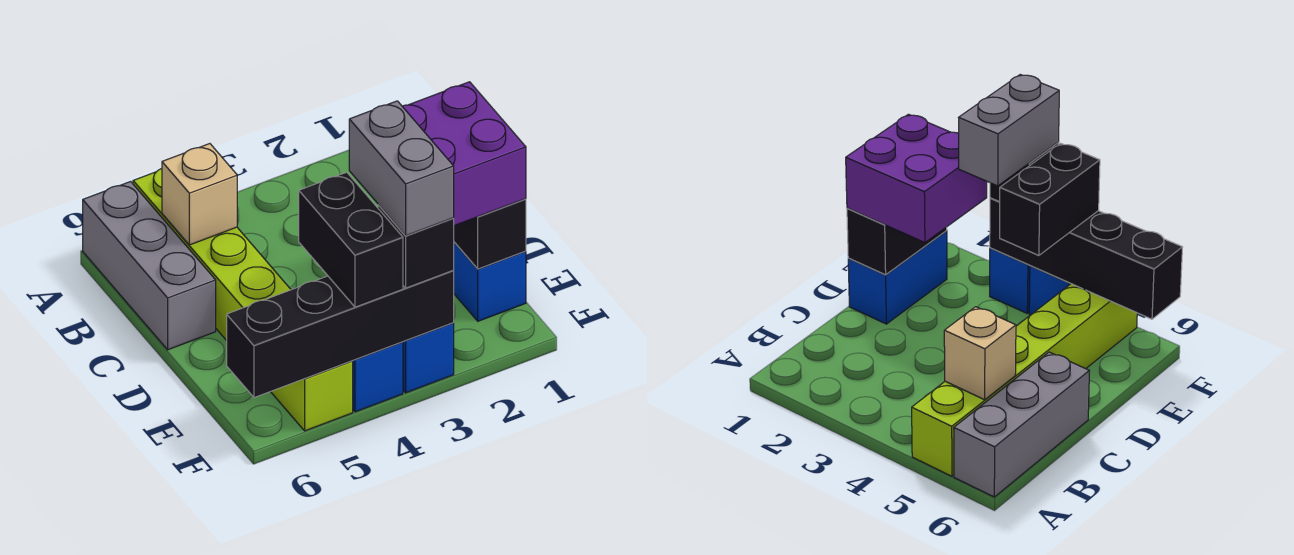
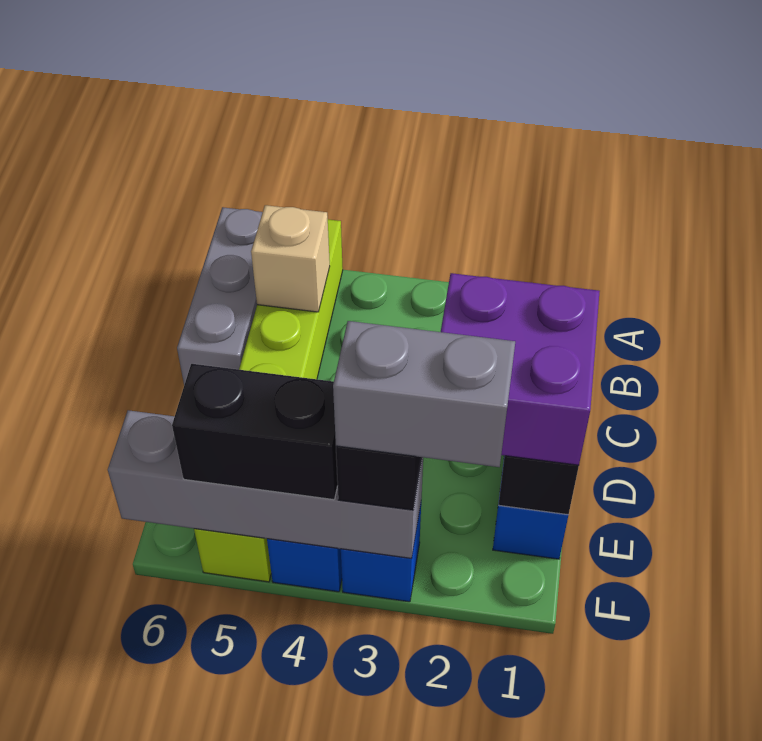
grey 1x2 brick [349,101,454,236] -> grey 1x2 brick turned to [333,321,515,467]
black 1x2 brick [299,172,403,307] -> black 1x2 brick turned to [172,364,338,500]
black 1x4 brick [227,271,454,398] -> grey 1x4 brick [108,410,423,559]

